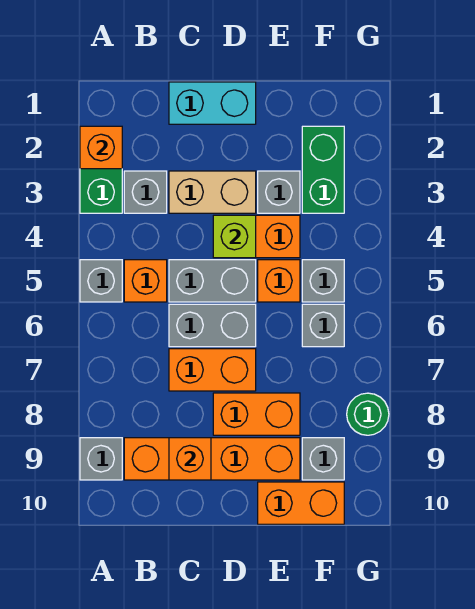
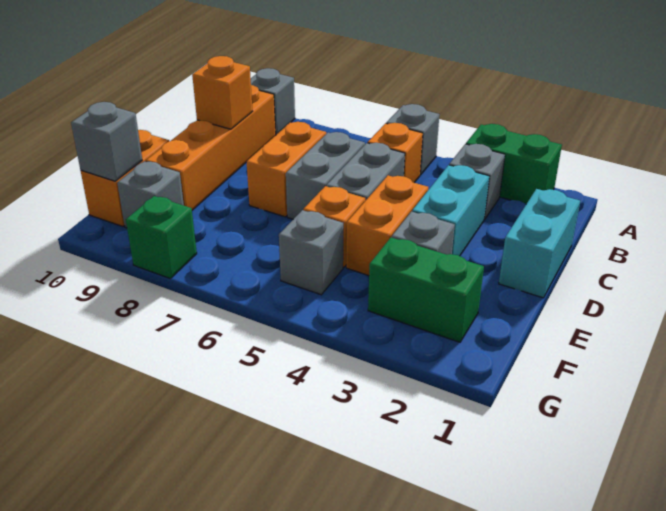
orange 1x1 brick [80,126,122,169] -> none
tan 1x2 brick [169,171,256,213] -> cyan 1x2 brick [412,165,489,256]
lime 1x1 brick [213,215,256,258] -> none
orange 1x2 brick [213,393,300,435] -> none
grey 1x1 brick [302,304,344,347] -> grey 1x1 brick moved to [71,102,142,181]
green 1x1 round brick [347,393,389,435] -> green 1x1 brick [126,196,197,279]

